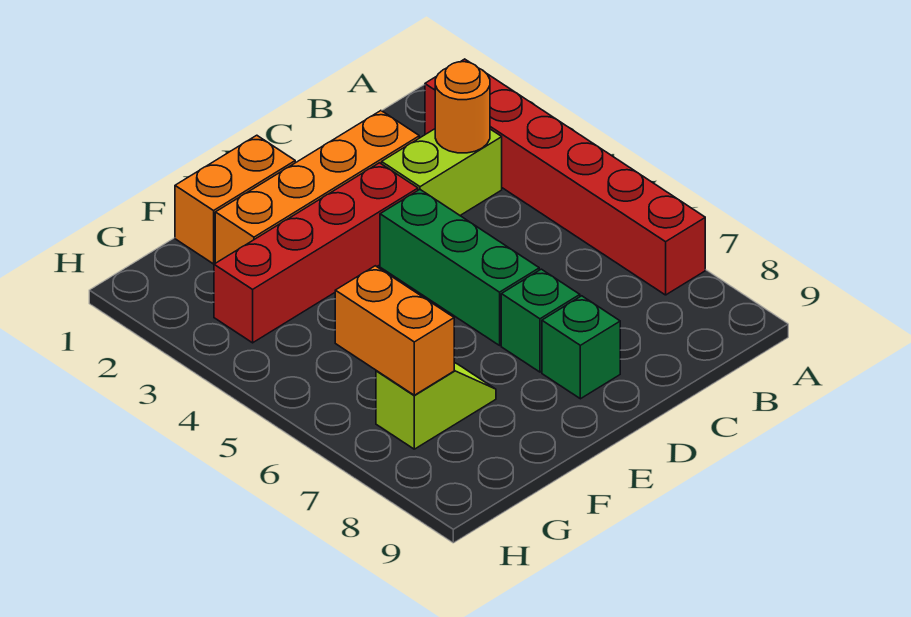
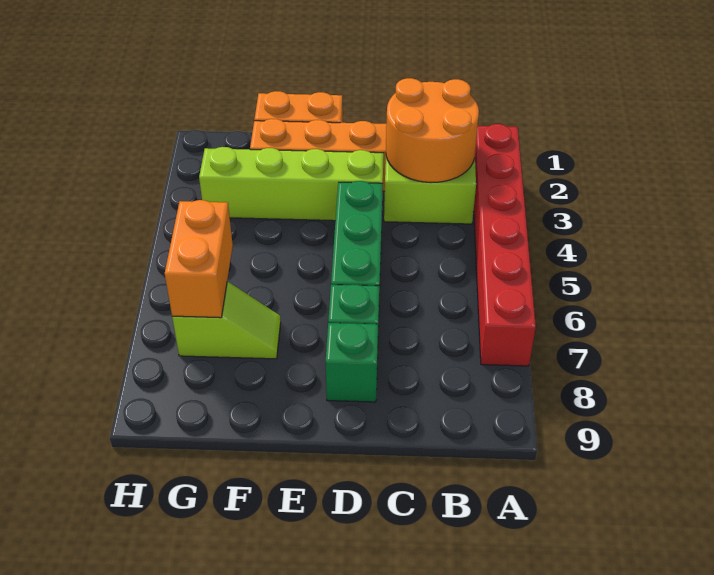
orange 1x1 round brick [435,62,490,153] -> orange 2x2 round brick [386,78,479,183]
red 1x4 brick [214,163,418,343] -> lime 1x4 brick [199,147,384,221]

